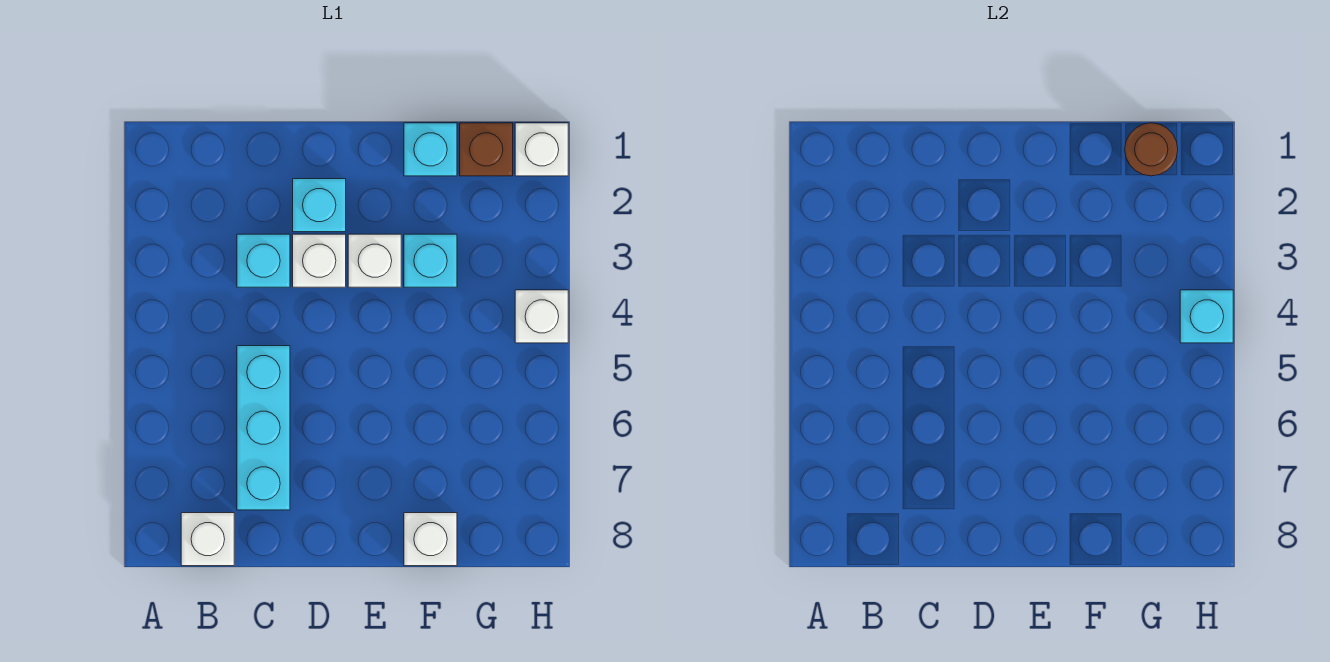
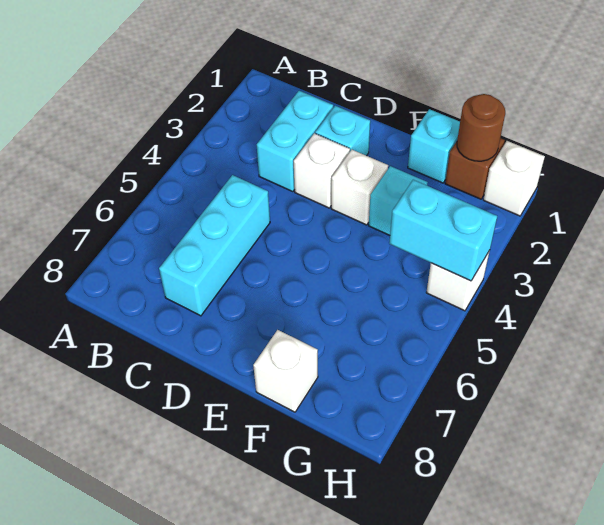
white 1x1 brick [181,513,234,566] -> none
cyan 1x1 brick [237,234,290,287] -> cyan 1x2 brick [257,91,333,192]
cyan 1x1 brick [1180,290,1233,343] -> cyan 1x2 brick [389,180,497,281]

